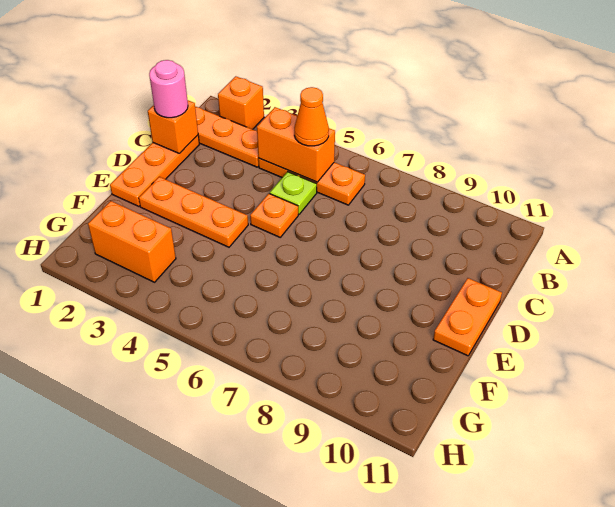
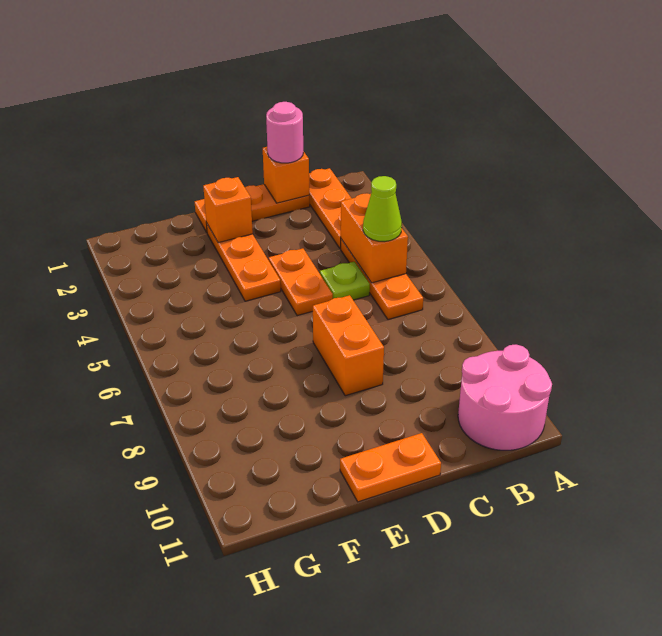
orange 1x1 brick [218,76,264,129] -> orange 1x1 brick moved to [203,177,253,243]
none -> pink 2x2 round brick [458,345,552,450]
orange 1x1 cone [294,87,329,146] -> lime 1x1 cone [363,176,402,242]
orange 1x1 plate [250,194,298,237] -> orange 1x2 plate [269,248,333,316]
orange 1x2 brick [88,201,176,282] -> orange 1x2 brick moved to [313,295,384,396]

